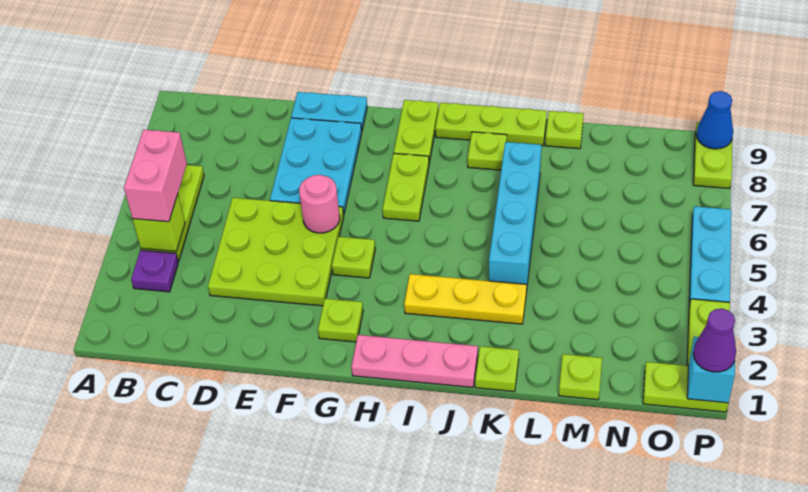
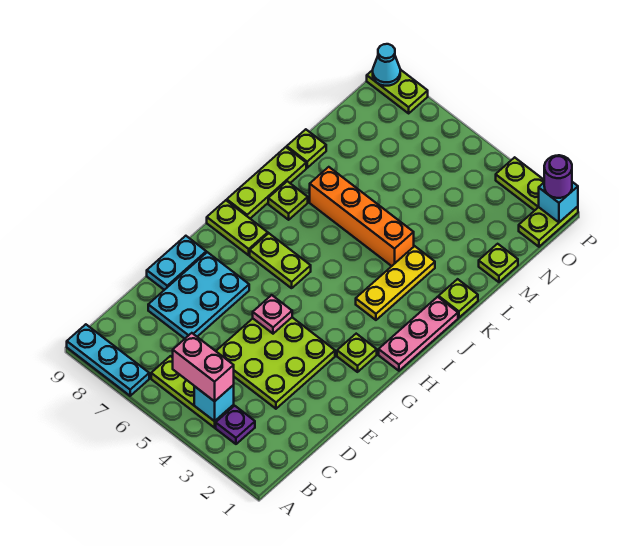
lime 1x1 brick [133,195,185,251] -> cyan 1x1 brick [194,385,234,421]
cyan 2x3 plate [270,118,362,214] -> cyan 2x3 plate turned to [148,252,249,339]
pink 1x1 round brick [299,175,340,233] -> pink 1x1 plate [253,295,292,334]
lime 1x1 plate [332,237,375,278] -> none
cyan 1x4 brick [489,142,541,291] -> orange 1x4 brick [310,167,414,266]
purple 1x1 cone [693,309,736,372] -> purple 1x1 round brick [544,155,572,198]
cyan 1x3 plate [689,206,731,306] -> cyan 1x3 plate moved to [67,324,149,396]
blue 1x1 cone [696,91,733,149] -> cyan 1x1 cone [373,44,400,86]

